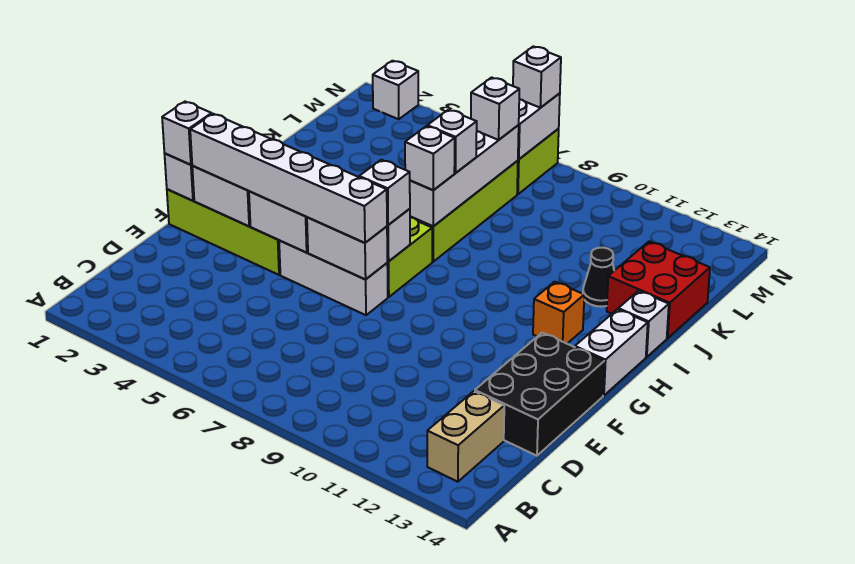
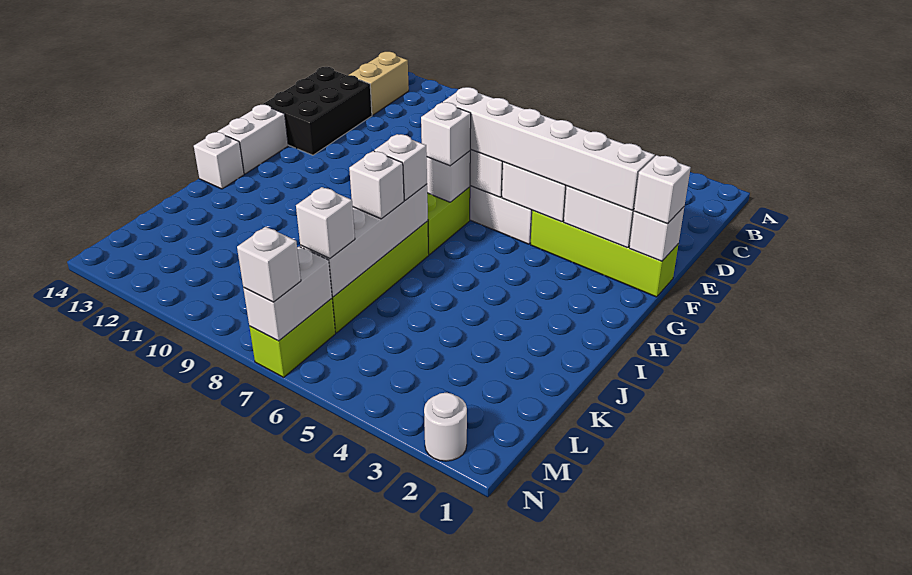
orange 1x1 brick [533,282,584,344] -> none
black 1x1 cone [583,248,614,307] -> none
red 2x2 brick [607,242,710,338] -> none
white 1x1 brick [373,61,418,119] -> white 1x1 round brick [424,393,467,461]

